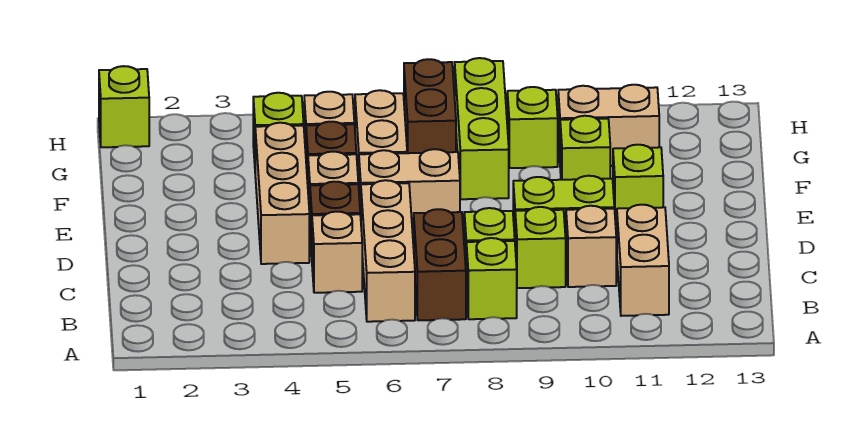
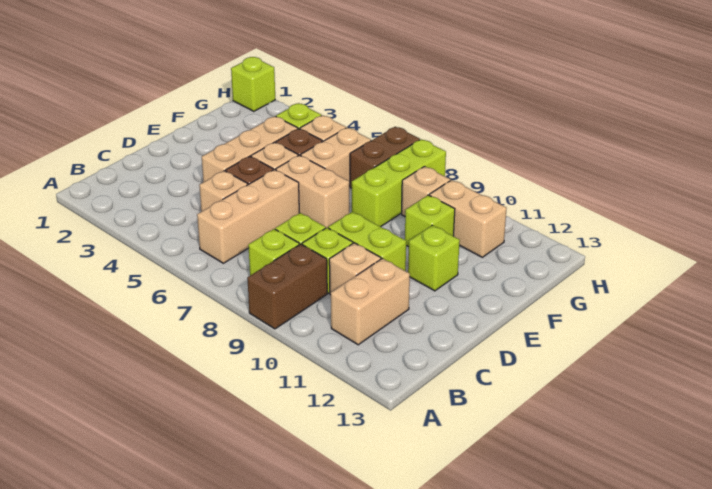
brown 1x2 brick [414,209,466,320] -> brown 1x2 brick moved to [247,244,327,329]
lime 1x1 brick [507,87,558,168] -> tan 1x1 brick [402,166,450,216]

